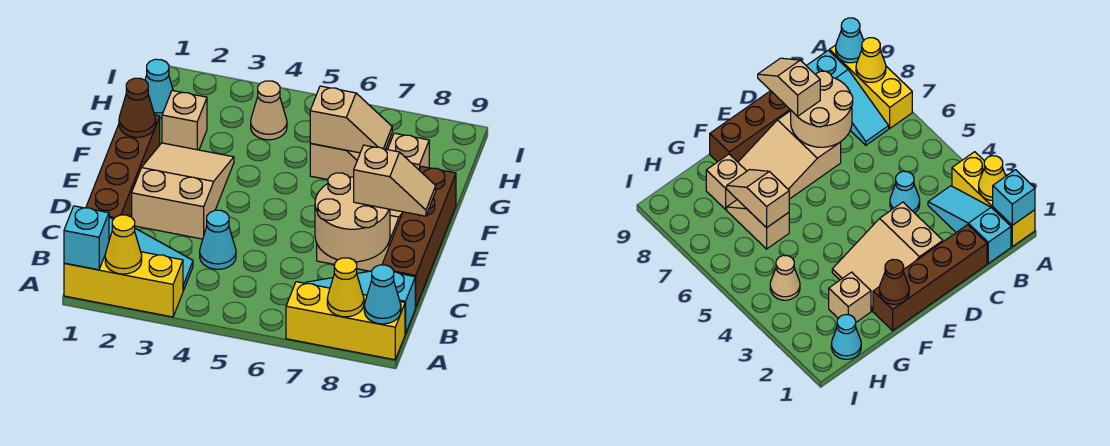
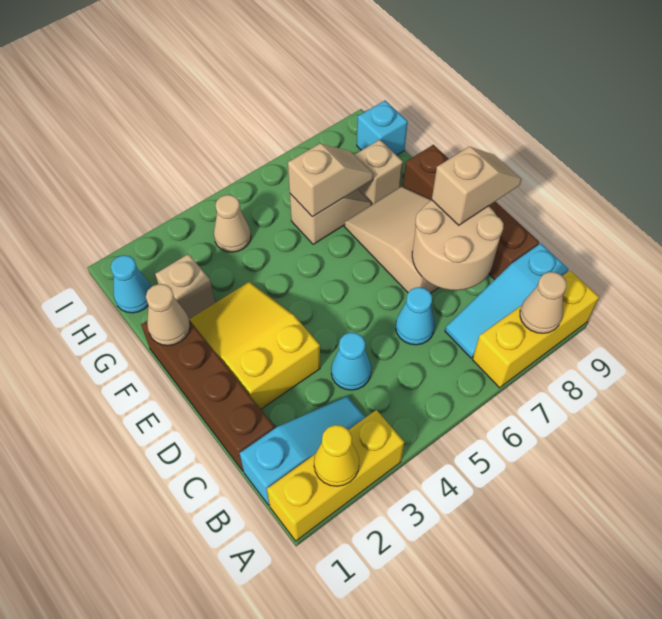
cyan 1x1 brick [64,206,109,270] -> cyan 1x1 brick moved to [357,101,408,155]
yellow 1x1 cone [327,258,364,317] -> tan 1x1 cone [520,272,566,333]
cyan 1x1 cone [364,265,401,324] -> cyan 1x1 cone moved to [396,287,435,345]
tan 2x3 slope [132,143,234,239] -> yellow 2x3 slope [189,282,320,409]
brown 1x1 cone [119,78,156,137] -> tan 1x1 cone [146,284,190,345]

